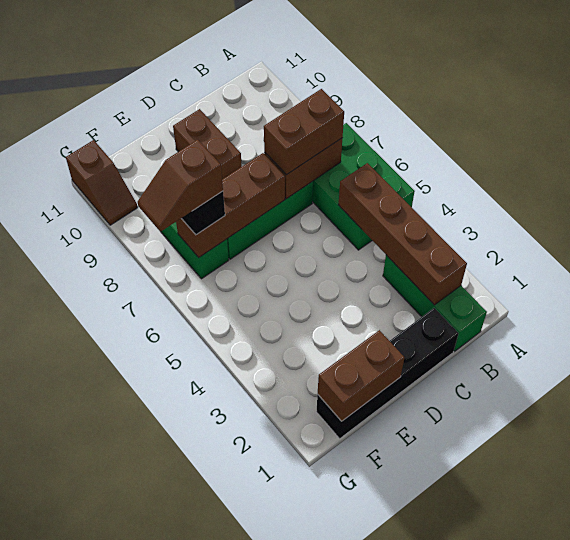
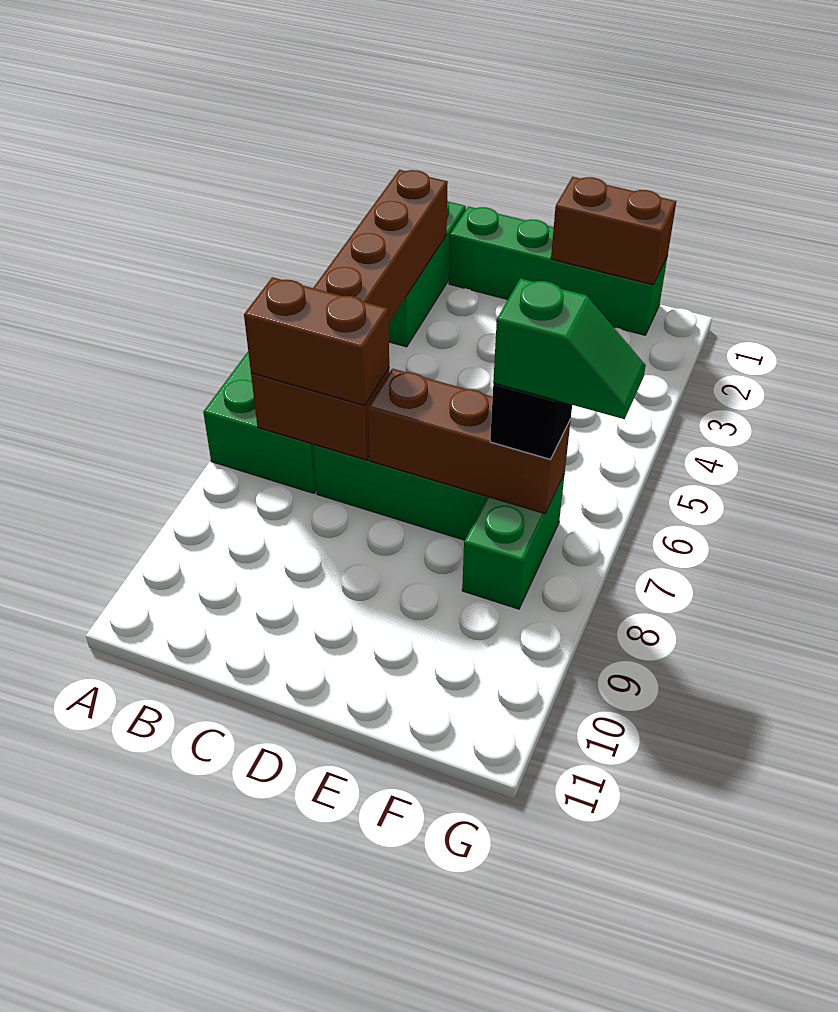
black 1x4 brick [316,308,459,439] -> green 1x4 brick [449,206,667,335]
brown 1x2 brick [173,109,242,179] -> none
brown 1x2 slope [138,140,223,232] -> green 1x2 slope [493,278,646,419]
brown 1x2 slope [66,140,138,225] -> none

